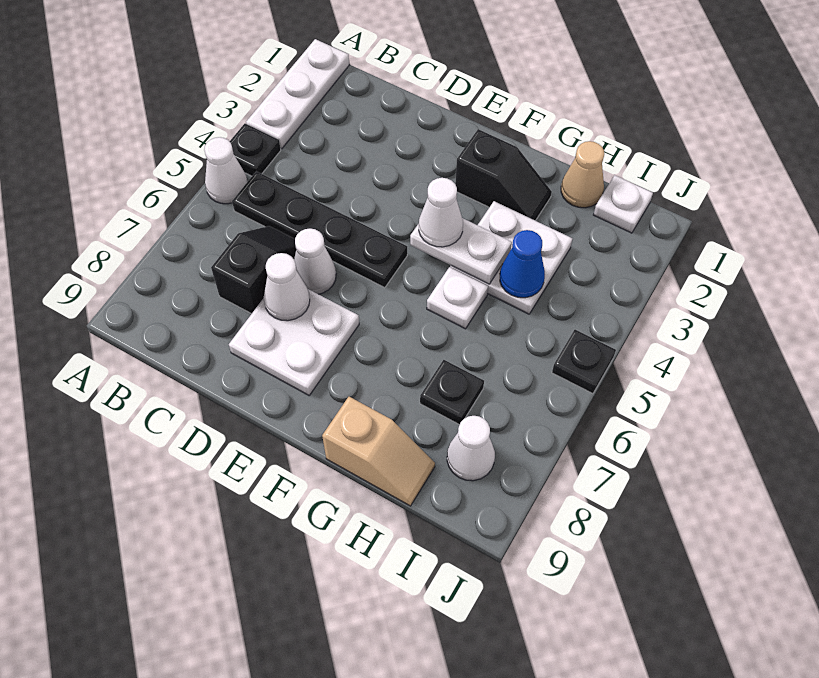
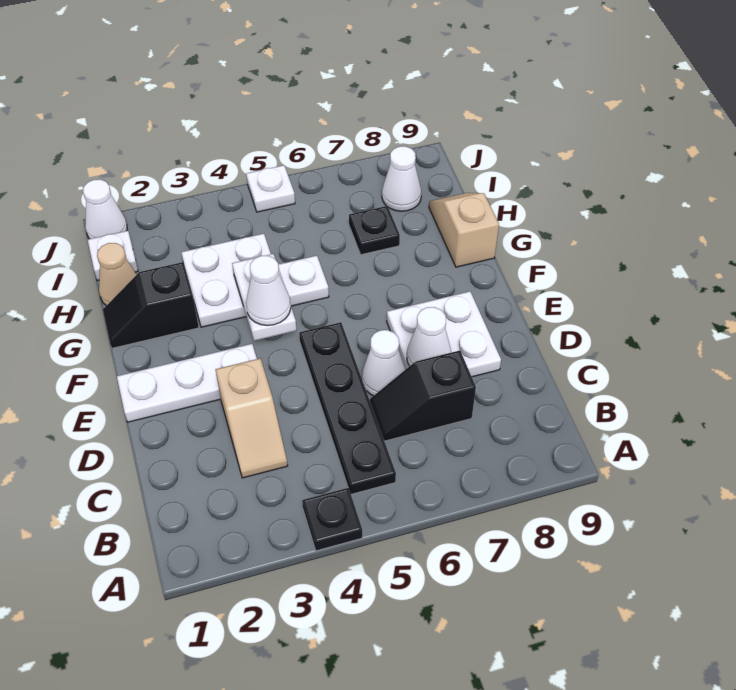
white 1x3 plate [246,39,349,149] -> white 1x3 plate moved to [117,344,257,422]
white 1x1 cone [204,137,248,204] -> white 1x1 cone moved to [83,179,127,239]
none -> tan 1x2 slope [215,359,288,478]
black 1x2 slope [455,129,552,221] -> black 1x2 slope turned to [103,262,199,348]
blue 1x1 cone [500,230,545,298] -> none
black 1x1 plate [552,330,616,394] -> white 1x1 plate [246,165,295,212]

